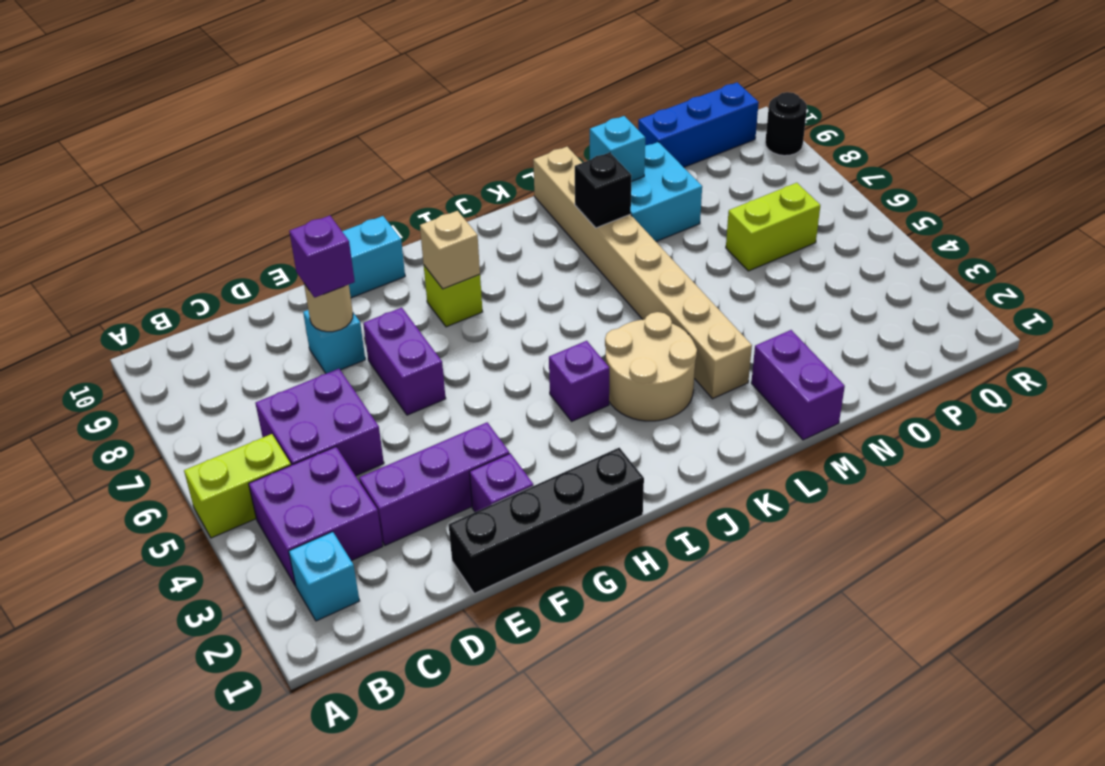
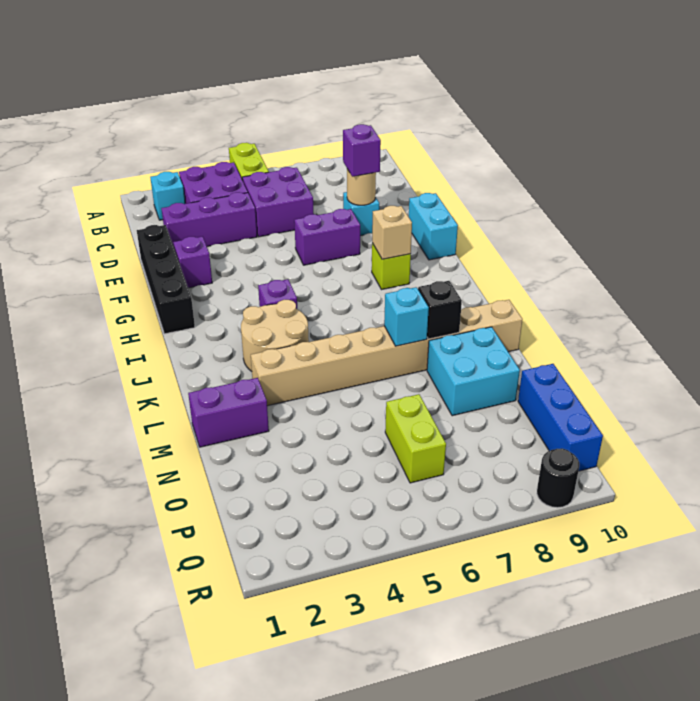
purple 1x3 brick [359,422,510,545] -> purple 1x3 brick turned to [161,192,257,247]
cyan 1x1 brick [590,116,645,181] -> cyan 1x1 brick moved to [384,287,429,346]

